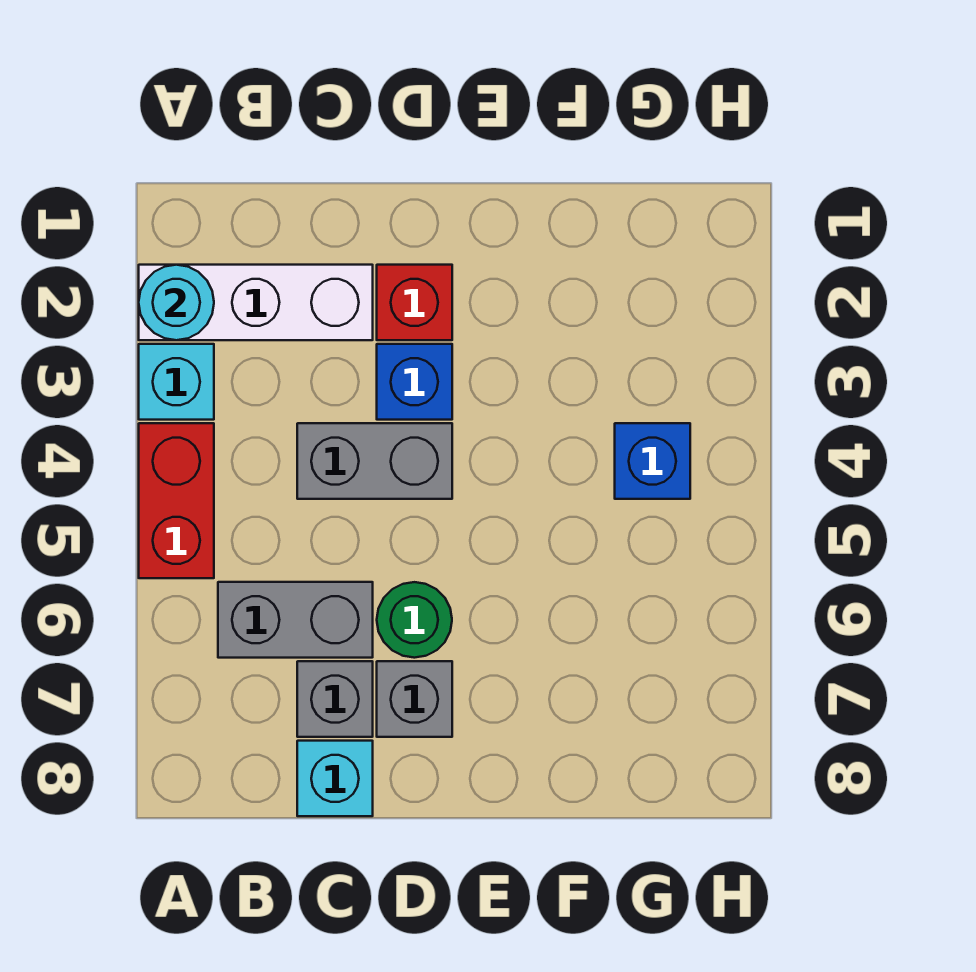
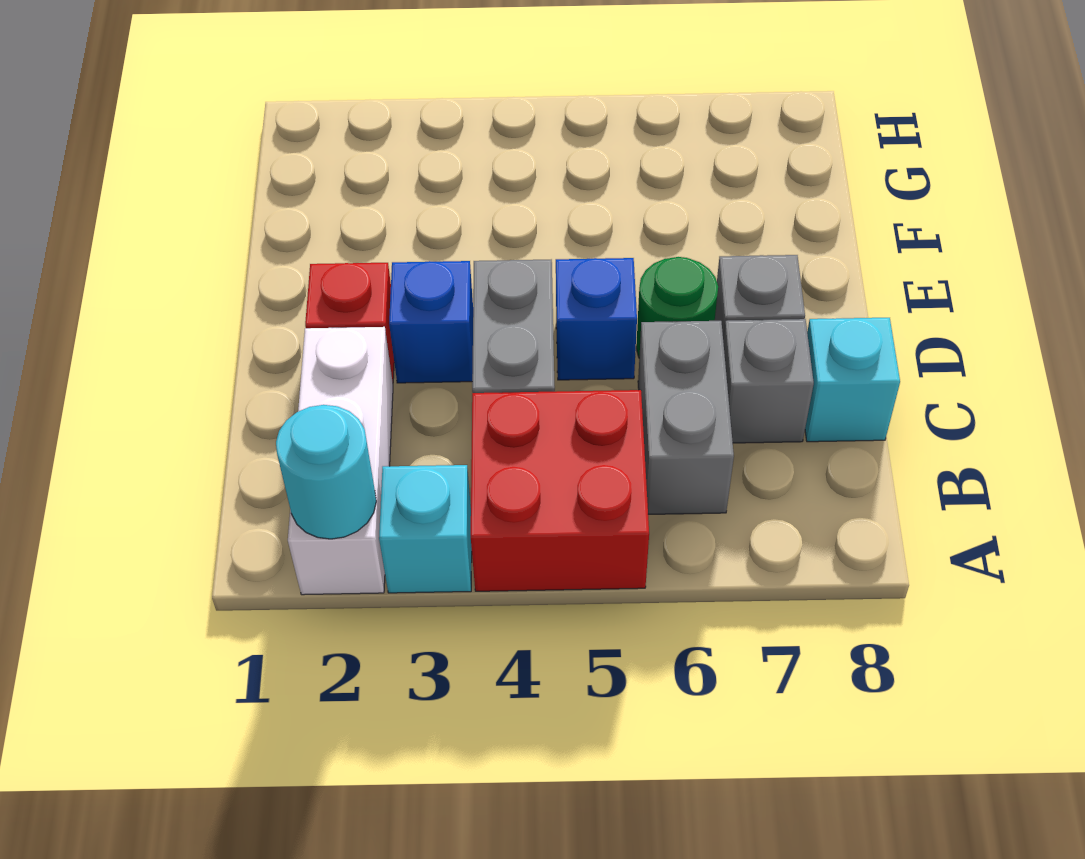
red 1x2 brick [139,423,214,578] -> red 2x2 brick [471,390,649,591]
blue 1x1 brick [615,423,690,499] -> blue 1x1 brick moved to [556,258,637,380]

